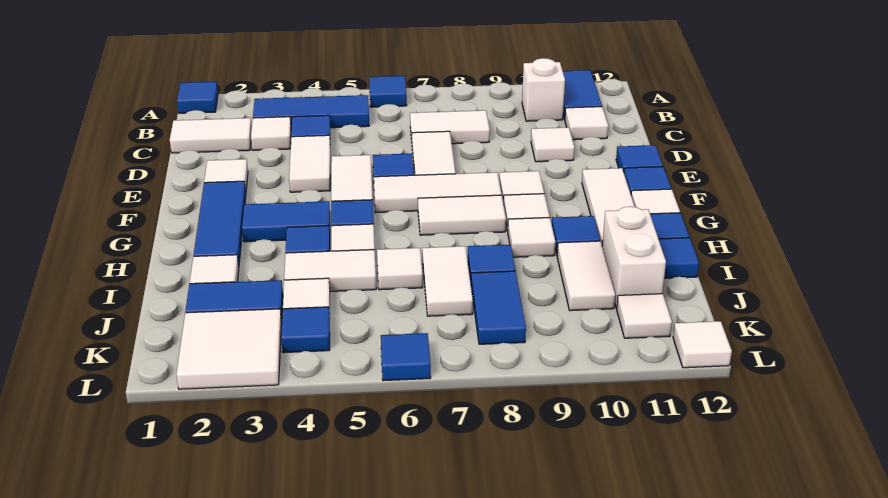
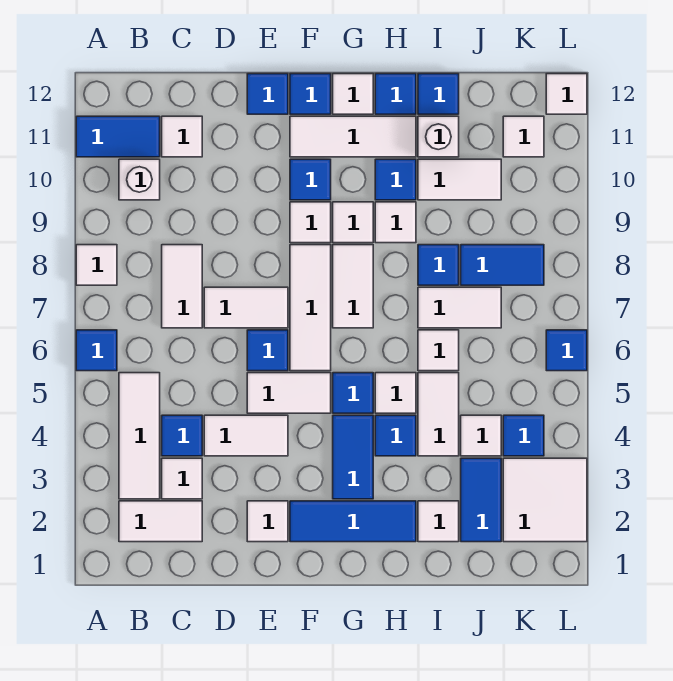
blue 1x1 tile [177,82,218,113] -> blue 1x1 tile moved to [290,159,331,200]
blue 1x3 tile [253,95,369,129] -> white 1x3 tile [119,373,160,499]
white 1x2 tile [170,118,252,153] -> white 1x2 tile turned to [119,501,202,542]
white 1x1 tile [531,127,575,162] -> white 1x1 tile moved to [76,245,117,285]
white 1x2 brick [602,206,666,309] -> white 1x1 brick [418,116,459,157]

